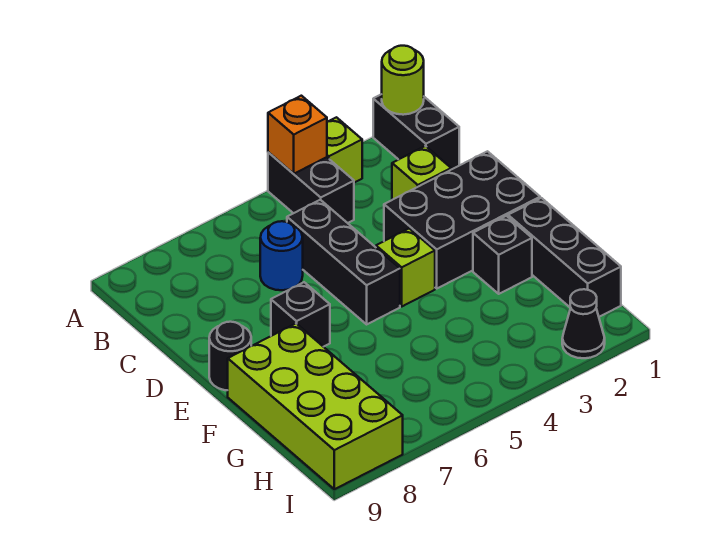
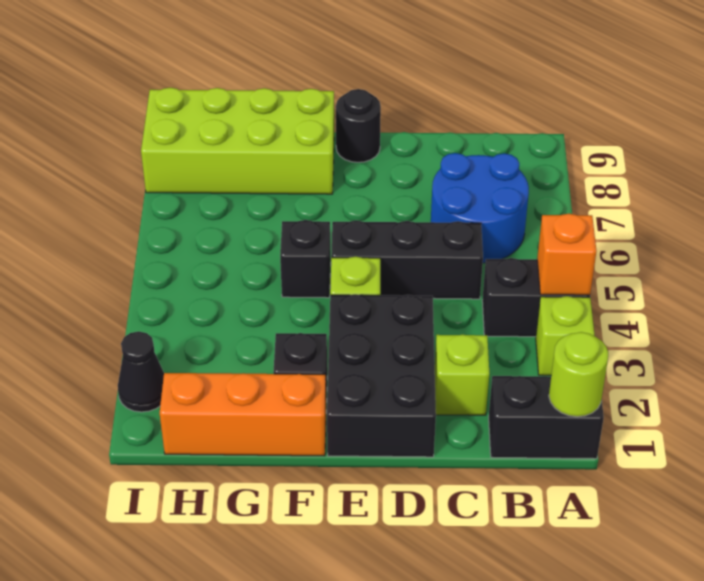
blue 1x1 round brick [260,221,303,290] -> blue 2x2 round brick [431,153,529,263]
black 1x1 brick [271,282,330,347] -> black 1x1 brick moved to [280,220,331,298]
black 1x3 brick [508,198,621,317] -> orange 1x3 brick [160,373,326,456]

